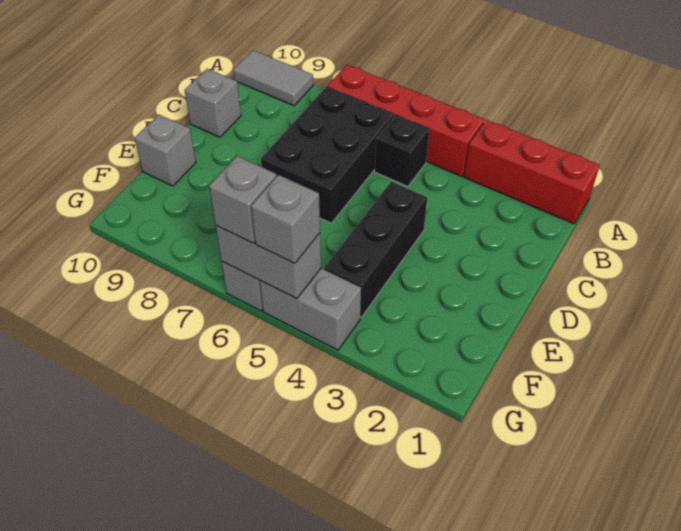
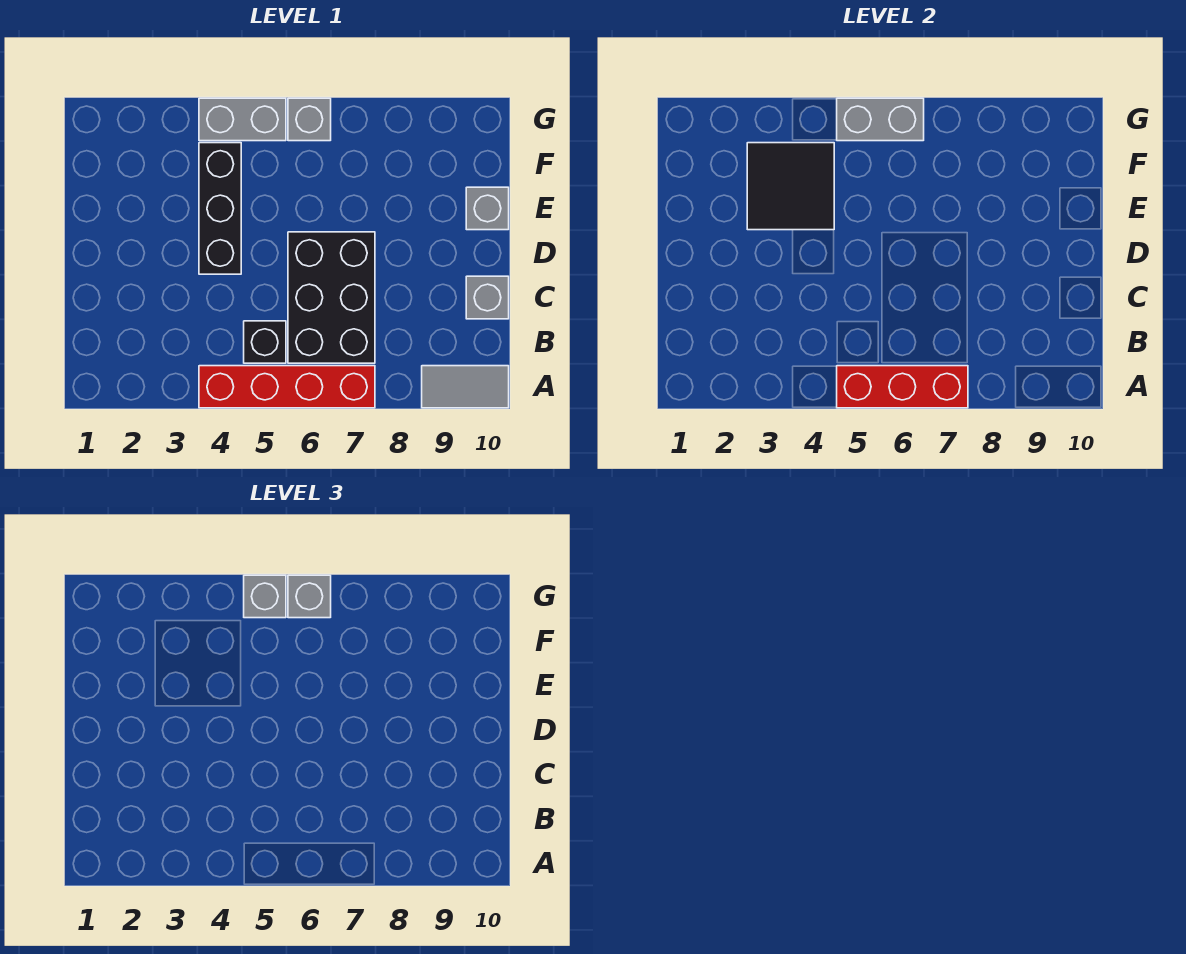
red 1x3 brick [464,120,600,224] -> red 1x3 brick moved to [837,366,968,408]
none -> black 2x2 tile [747,143,834,230]

